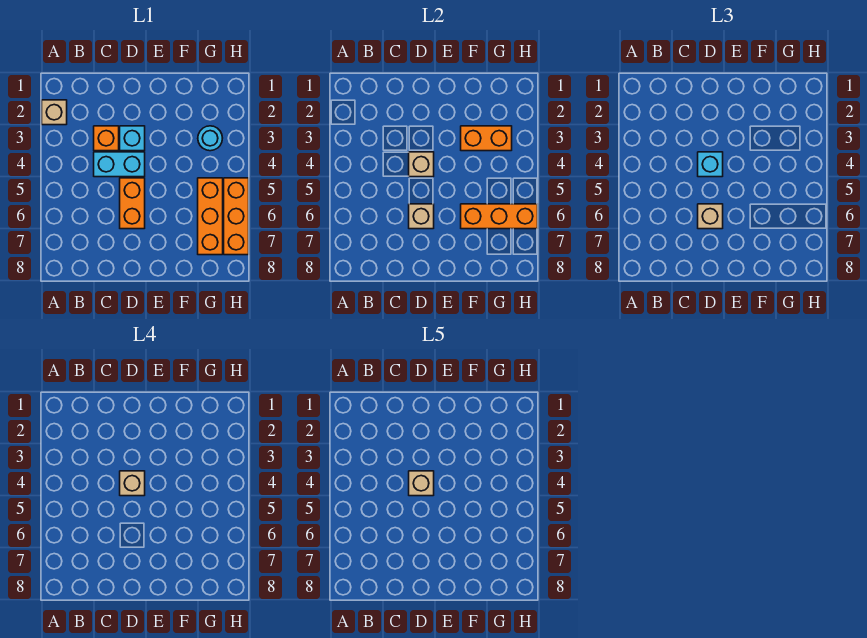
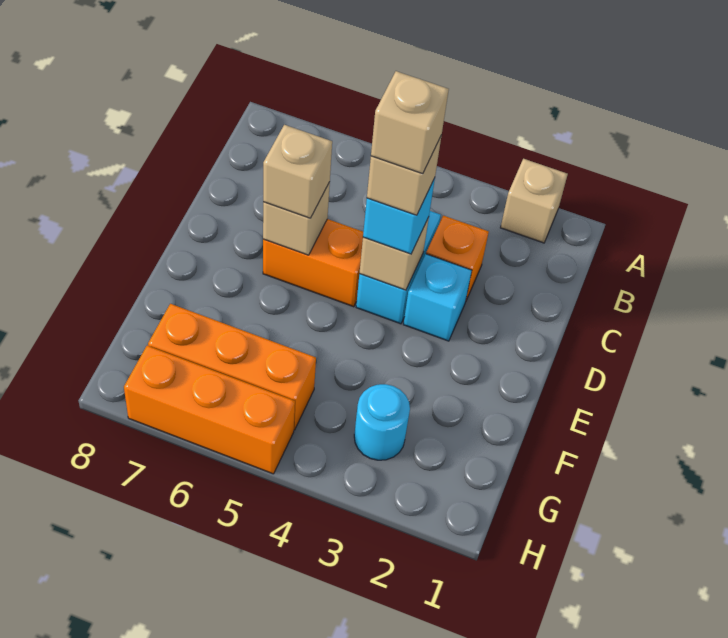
orange 1x2 brick [461,126,512,151] -> none
orange 1x3 brick [461,204,538,229] -> none

